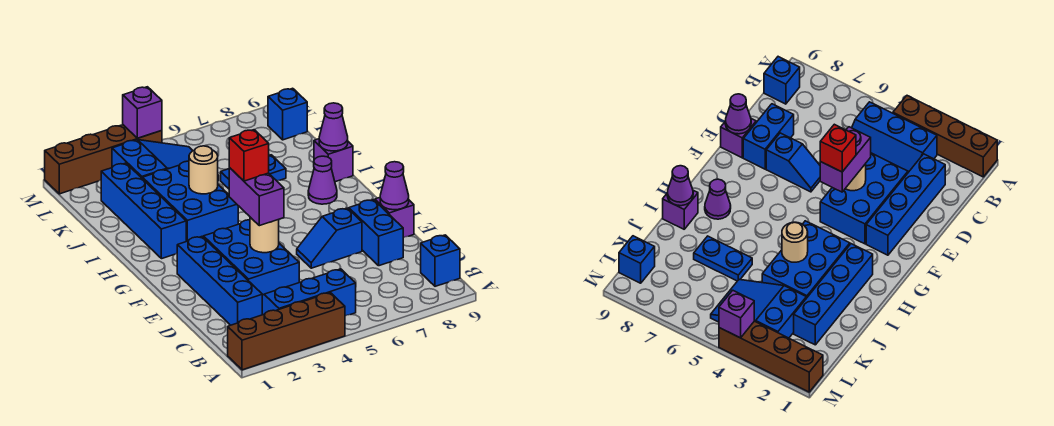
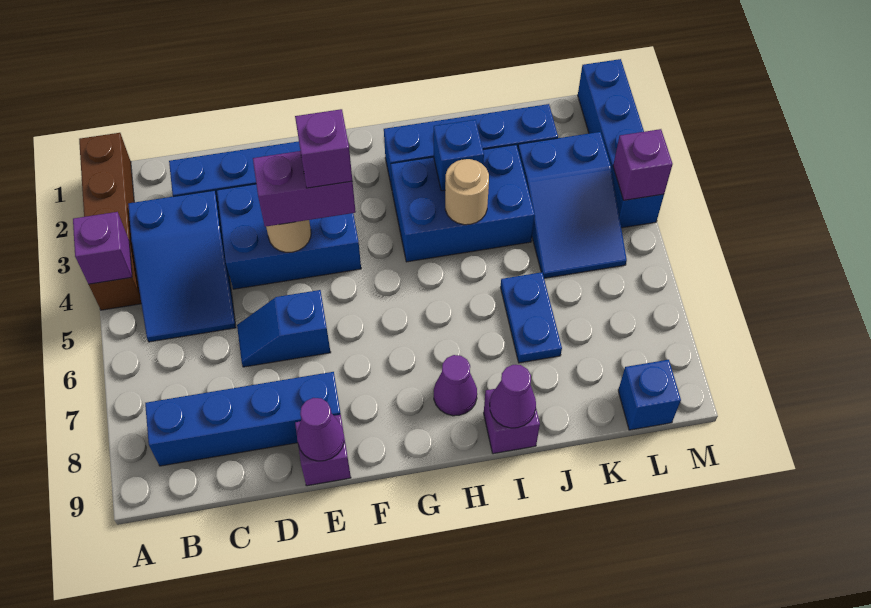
none -> purple 1x1 brick [73,212,132,284]
blue 2x3 slope [262,269,356,316] -> blue 2x3 slope turned to [128,190,236,342]
blue 1x1 brick [421,235,460,286] -> blue 1x1 brick moved to [434,120,484,191]
blue 1x2 brick [349,200,403,266] -> blue 1x4 brick [145,372,341,466]
blue 1x2 slope [297,208,362,268] -> blue 1x2 slope turned to [237,290,331,367]
red 1x1 brick [229,130,269,181] -> purple 1x1 brick [295,109,352,188]
brown 1x4 brick [45,125,162,194] -> blue 1x4 brick [578,59,664,228]

